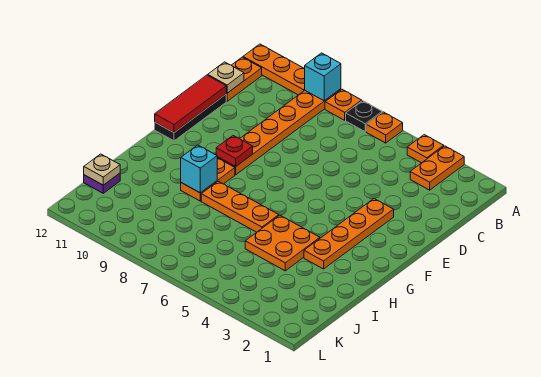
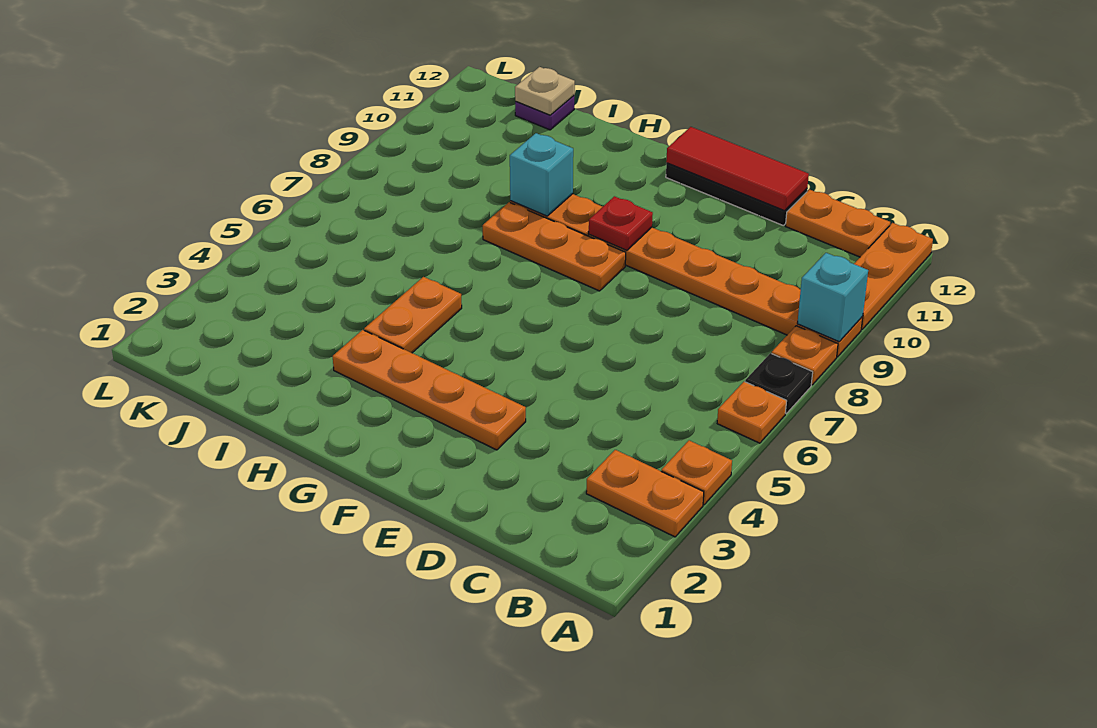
tan 1x1 plate [208,62,244,93] -> none
orange 2x2 plate [245,215,320,271] -> orange 1x2 plate [364,277,462,353]
orange 1x3 plate [201,181,279,232] -> orange 1x3 plate turned to [483,202,626,291]

